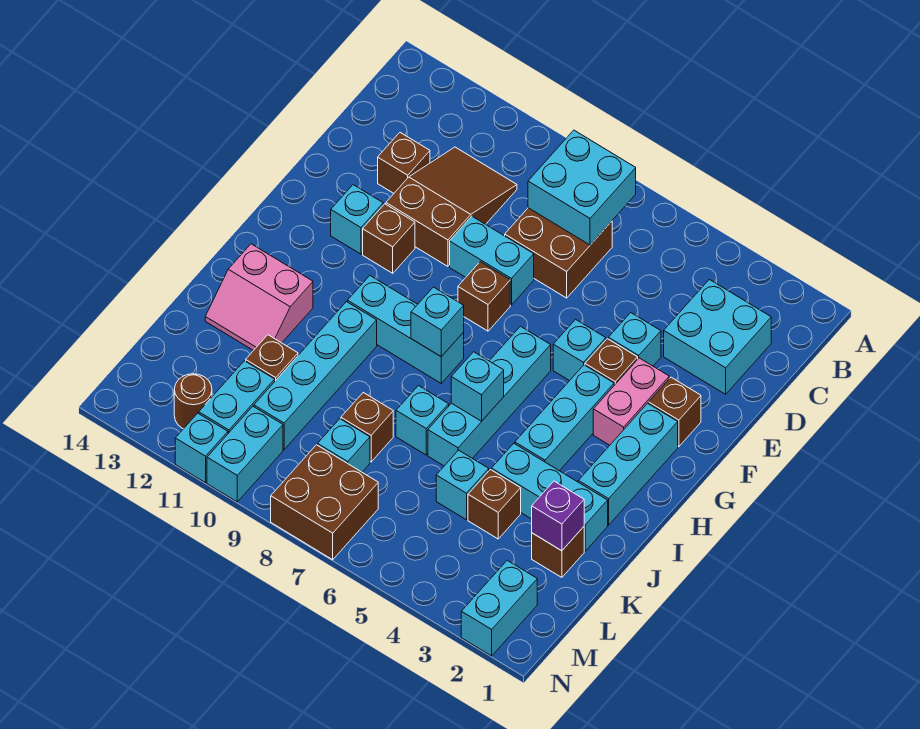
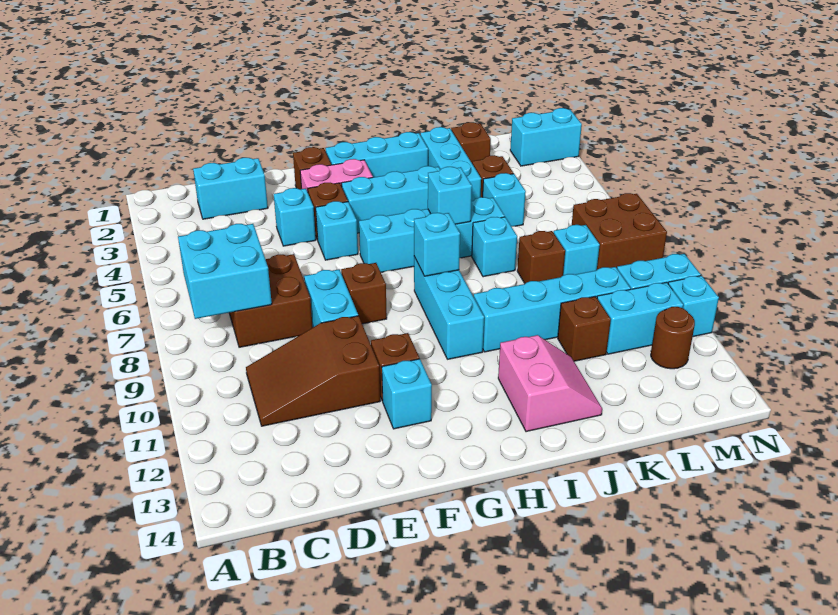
cyan 2x2 brick [664,279,771,394] -> cyan 1x2 brick [193,158,268,219]
brown 1x1 brick [378,133,430,193] -> none
purple 1x1 brick [532,481,584,551] -> none

